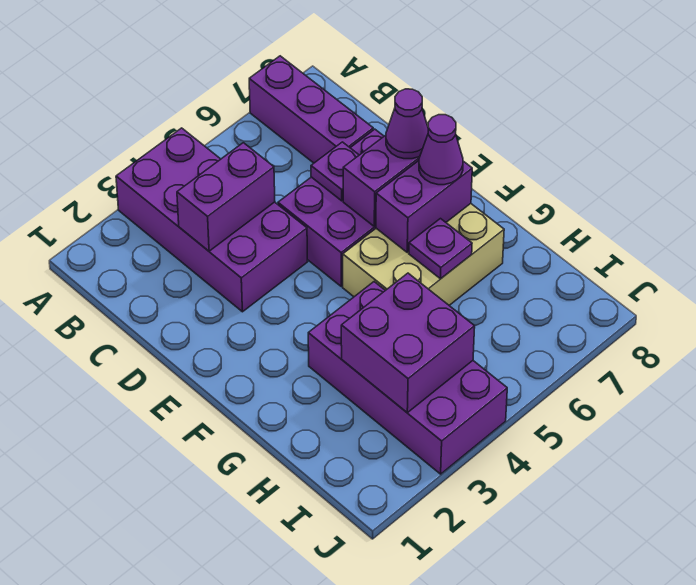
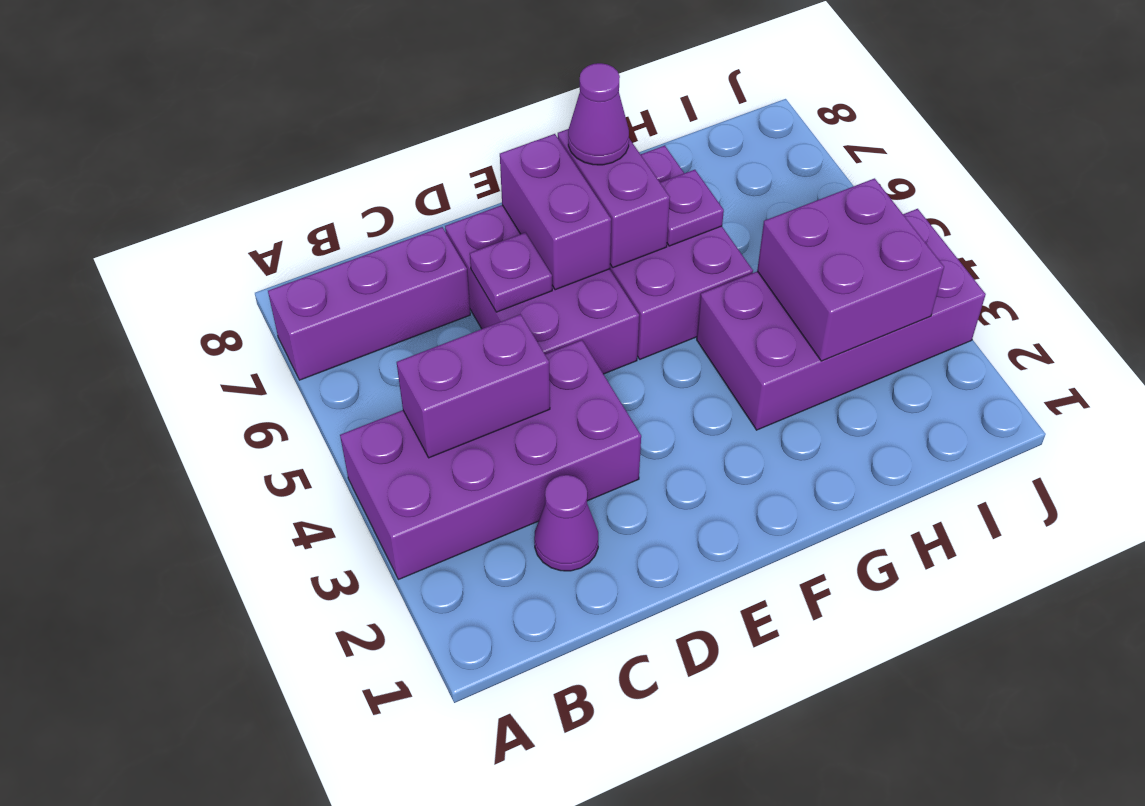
purple 1x2 brick [177,143,275,251] -> purple 1x2 brick turned to [397,314,550,458]
purple 1x1 cone [386,89,428,159] -> purple 1x1 cone moved to [534,475,598,571]
tan 2x3 brick [343,204,504,305] -> purple 2x3 brick [610,146,753,359]

